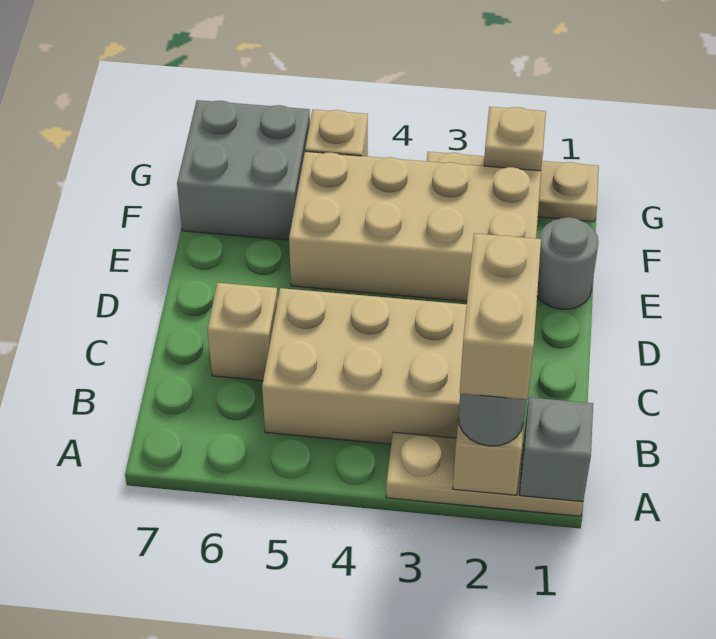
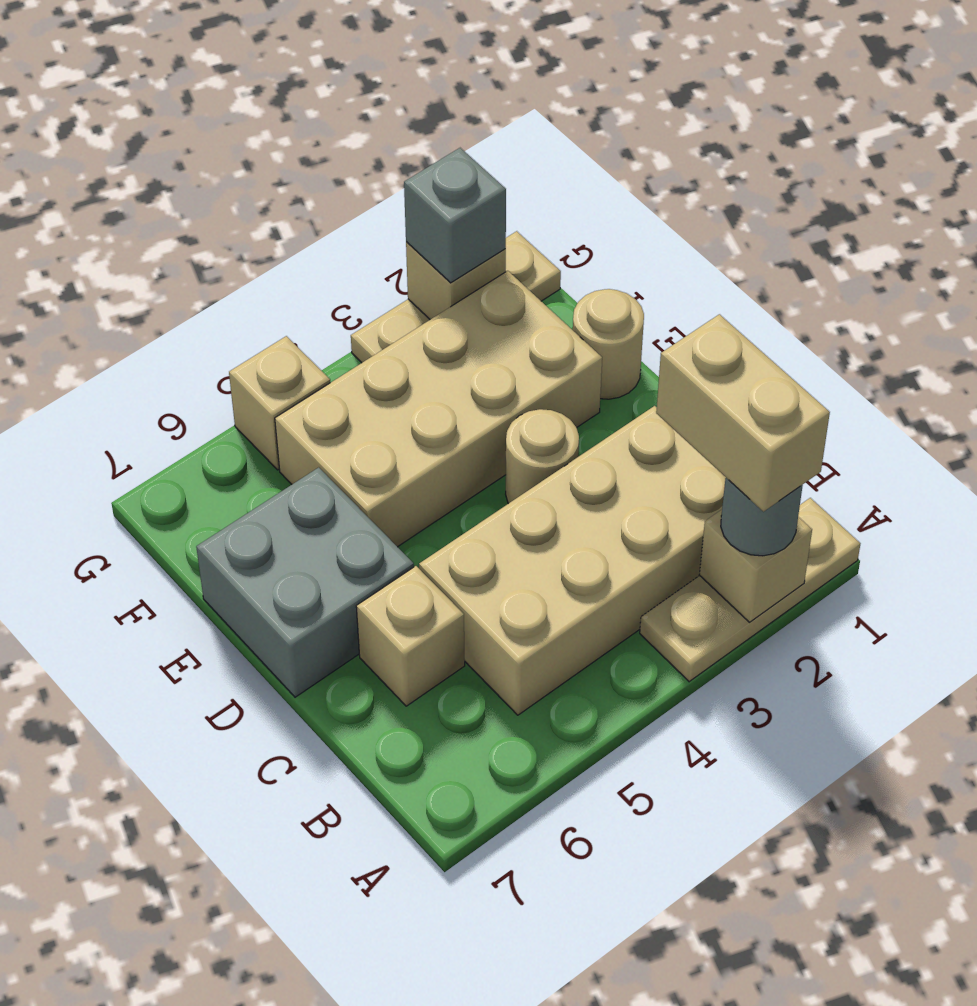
grey 1x1 brick [520,397,593,502] -> grey 1x1 brick moved to [404,148,506,283]
none -> tan 1x1 round brick [506,409,579,504]
grey 1x1 round brick [537,217,599,309] -> tan 1x1 round brick [573,289,644,399]
grey 2x2 brick [177,100,310,240] -> grey 2x2 brick moved to [196,467,414,697]

